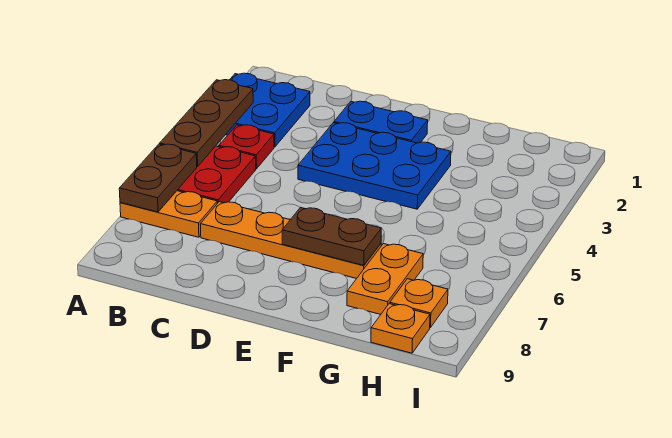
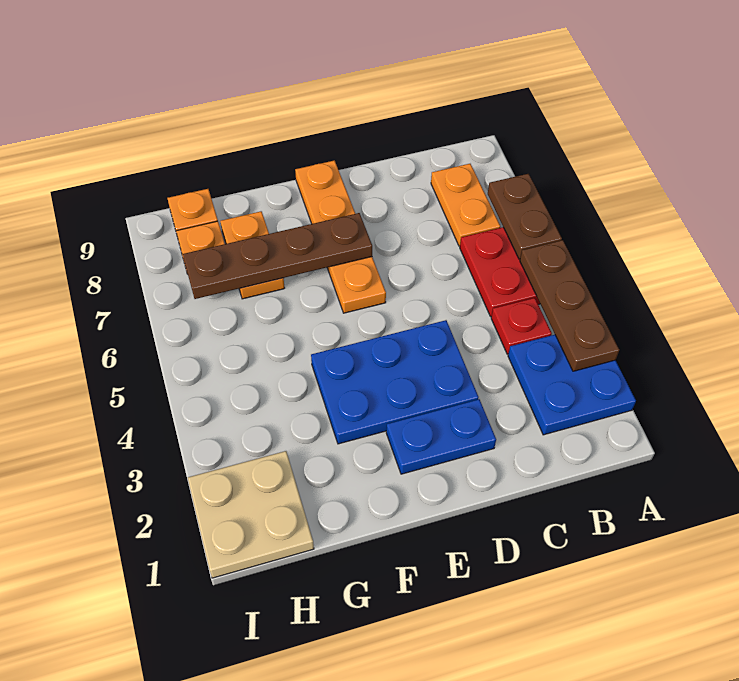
orange 1x2 plate [120,191,217,237] -> orange 1x2 plate turned to [431,164,500,246]
orange 1x4 plate [200,202,381,279] -> orange 1x4 plate turned to [295,160,386,313]
brown 1x2 plate [282,207,381,265] -> brown 1x4 plate [183,213,372,299]
none -> tan 2x2 plate [188,451,314,578]

